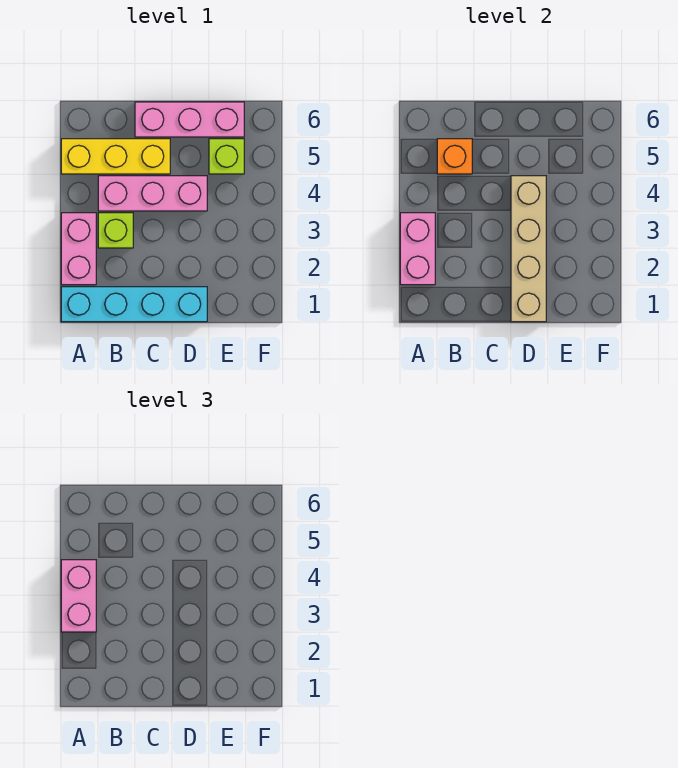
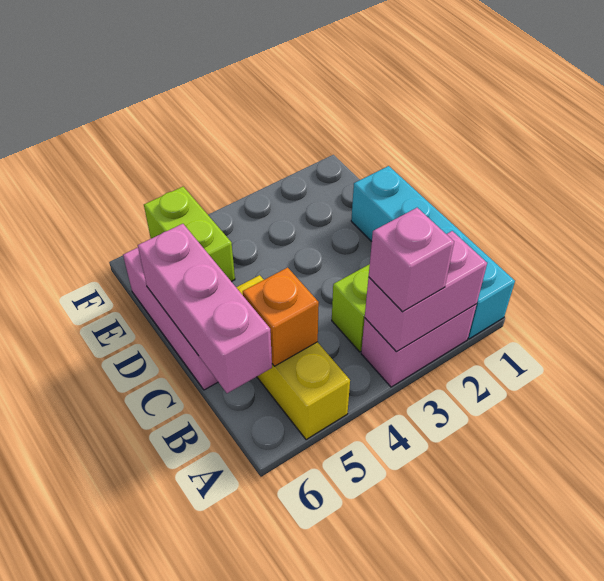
pink 1x2 brick [61,560,96,632] -> pink 1x1 brick [369,208,454,312]
pink 1x3 brick [98,176,207,211] -> pink 1x3 brick moved to [138,224,272,393]
tan 1x4 brick [511,176,546,322] -> none
lime 1x1 brick [209,139,244,174] -> lime 1x2 brick [144,187,235,282]

